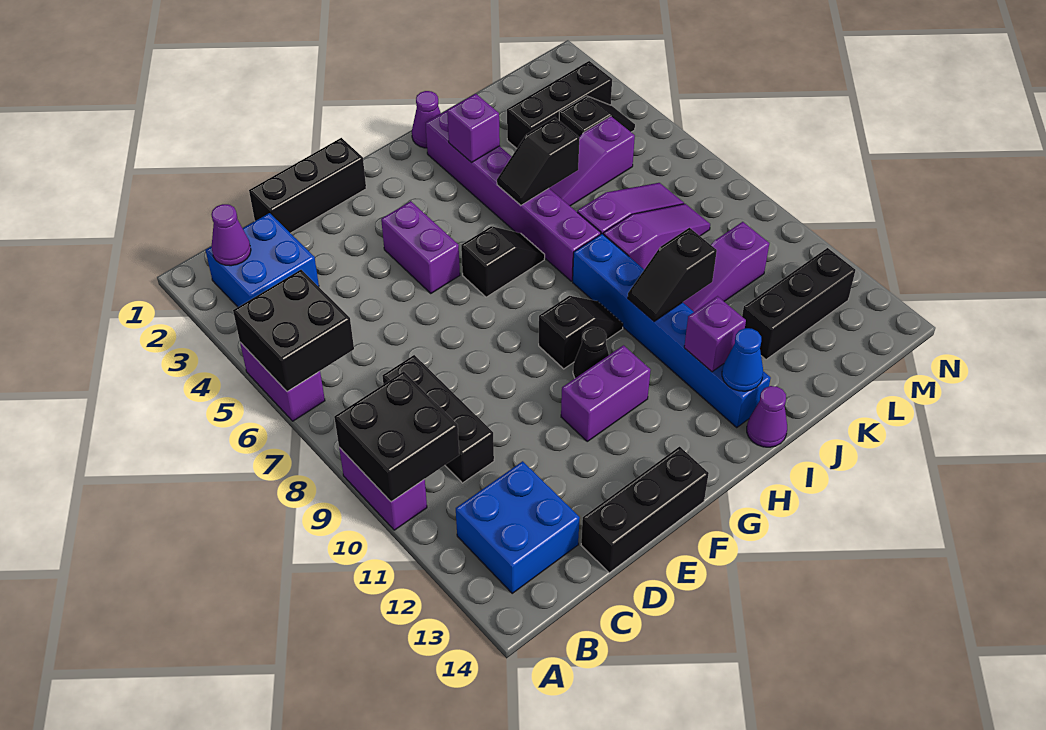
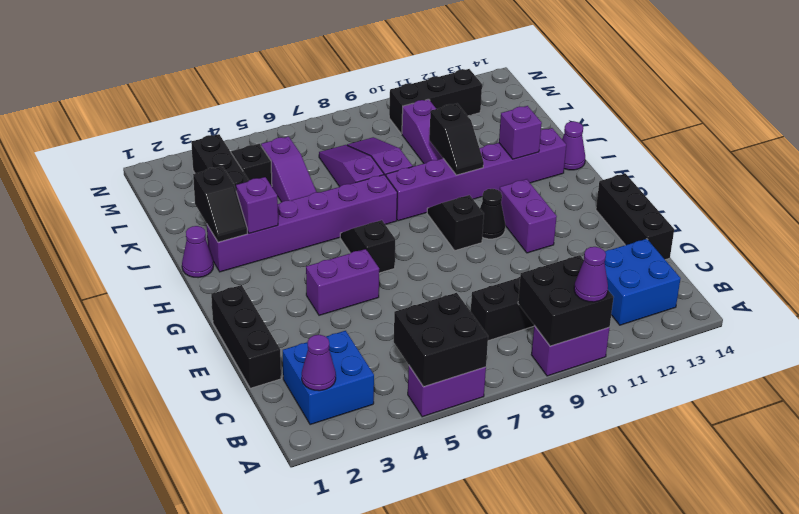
none -> purple 1x1 cone [574,247,608,302]
black 1x2 slope [497,118,579,205] -> black 1x2 slope moved to [193,166,247,242]
blue 1x6 brick [573,234,771,428] -> purple 1x6 brick [386,128,566,221]
blue 1x1 cone [722,328,763,391] -> none
black 1x3 brick [742,248,855,359] -> black 1x3 brick turned to [389,69,482,134]

